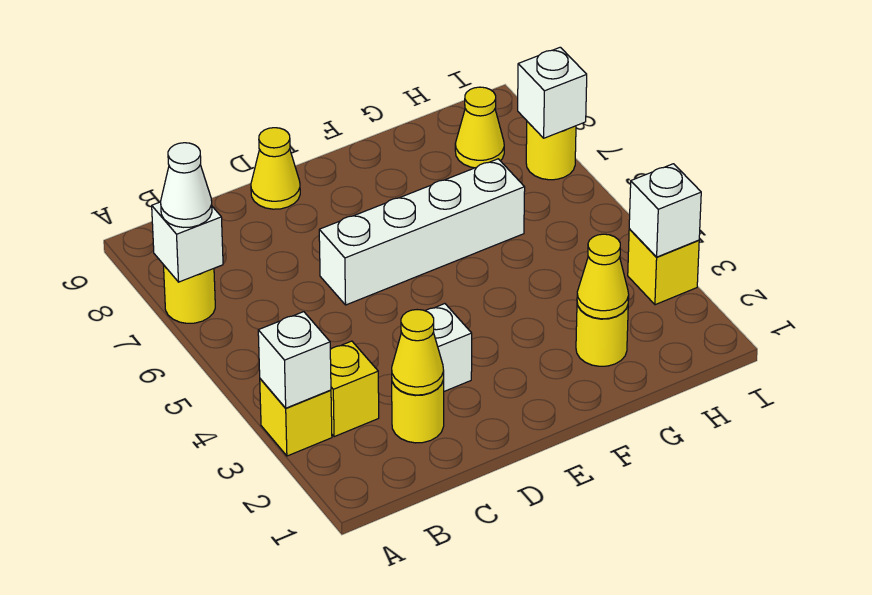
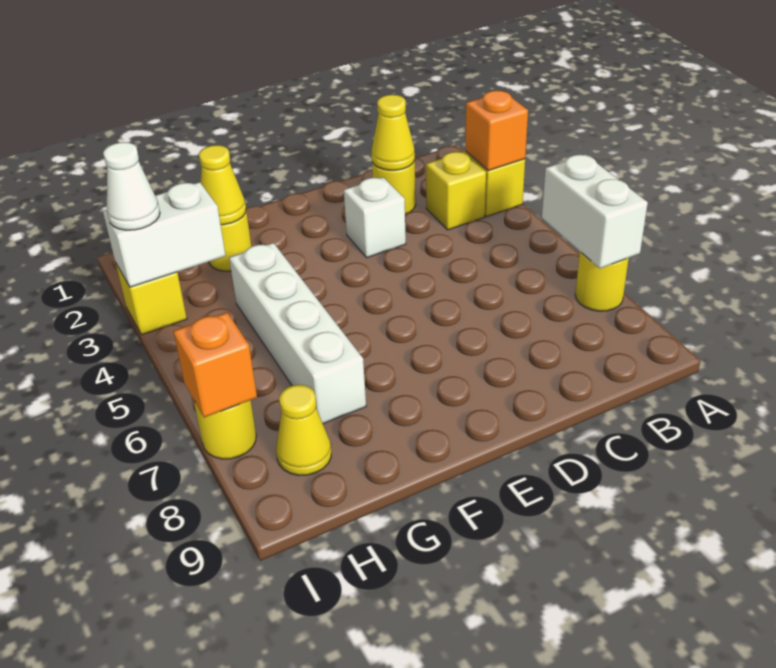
white 1x1 brick [258,312,331,408] -> orange 1x1 brick [465,90,528,171]
white 1x1 brick [152,202,223,282] -> white 1x2 brick [542,154,648,268]
white 1x1 cone [161,143,212,227] -> white 1x1 cone moved to [103,142,160,230]
white 1x4 brick [319,159,525,305] -> white 1x4 brick turned to [229,243,366,424]
yellow 1x1 cone [251,128,300,209] -> none
white 1x1 brick [629,164,701,257] -> white 1x2 brick [103,182,226,287]
white 1x1 brick [518,47,587,138] -> orange 1x1 brick [173,312,257,418]

